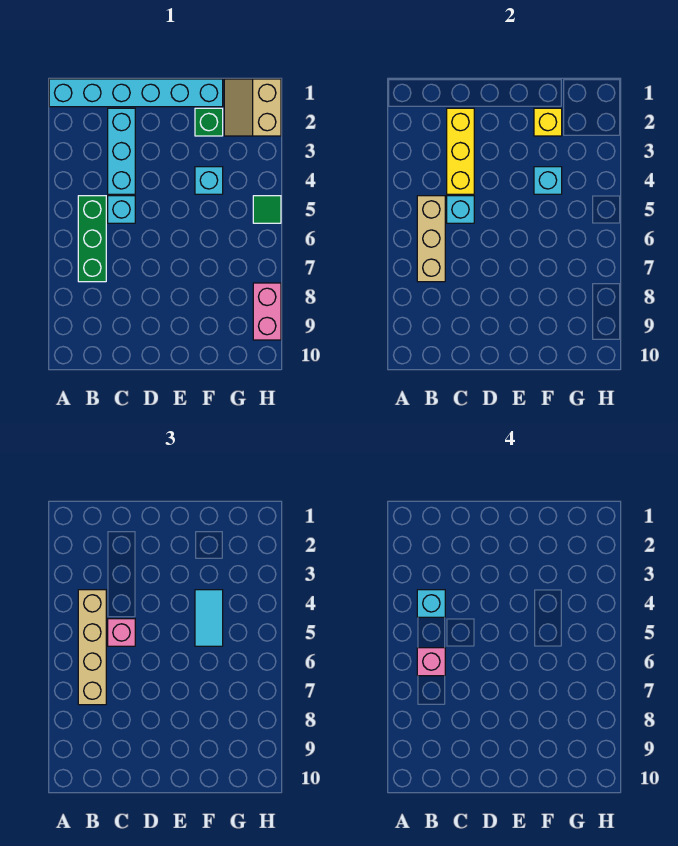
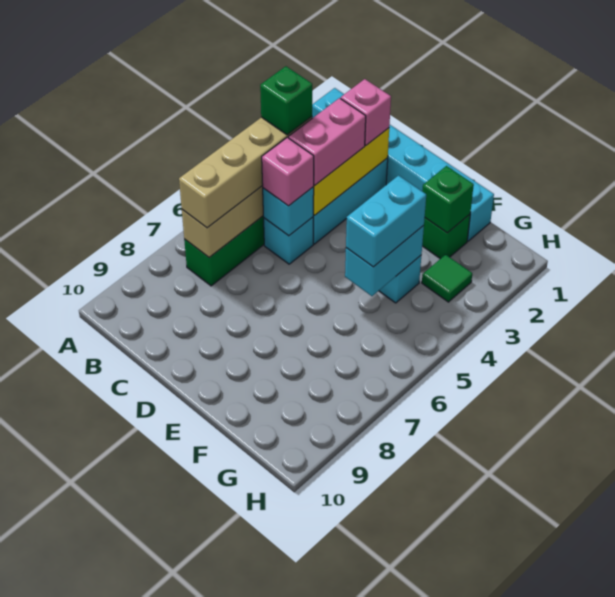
cyan 1x1 brick [417,590,445,617] -> green 1x1 brick [260,66,312,135]
pink 1x1 brick [417,648,445,676] -> pink 1x1 brick moved to [341,79,391,145]
yellow 1x1 brick [534,108,562,136] -> green 1x1 brick [422,166,474,233]
cyan 1x1 brick [534,167,562,194] -> cyan 1x2 brick [345,225,424,296]
cyan 1x2 tile [195,590,223,646] -> cyan 1x2 brick [346,176,426,267]
tan 2x2 slope [224,79,281,136] -> none
green 1x1 tile [253,196,281,223] -> green 1x1 tile moved to [422,255,472,302]
pink 1x2 brick [253,283,281,340] -> pink 1x2 brick moved to [289,98,366,185]

